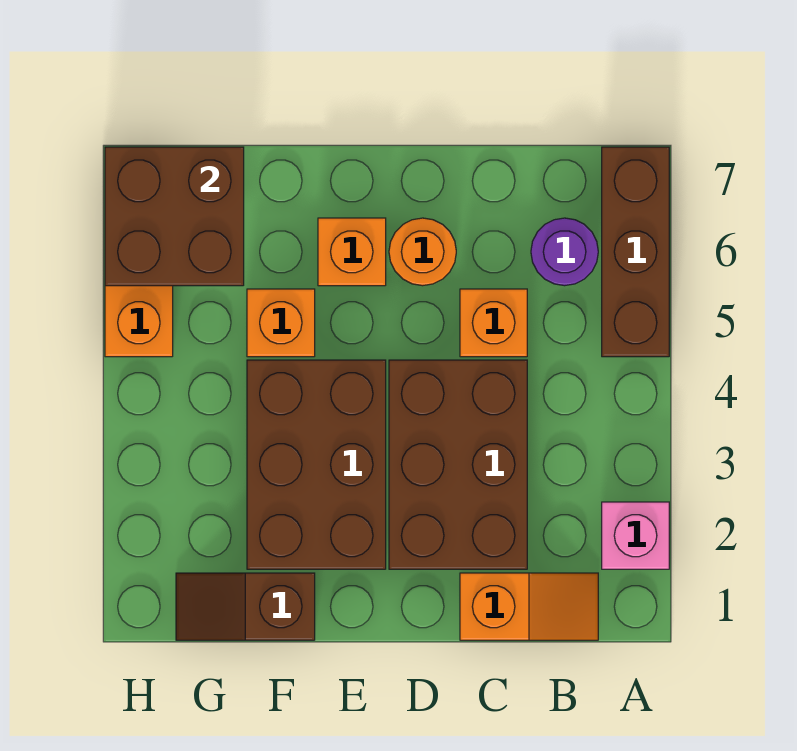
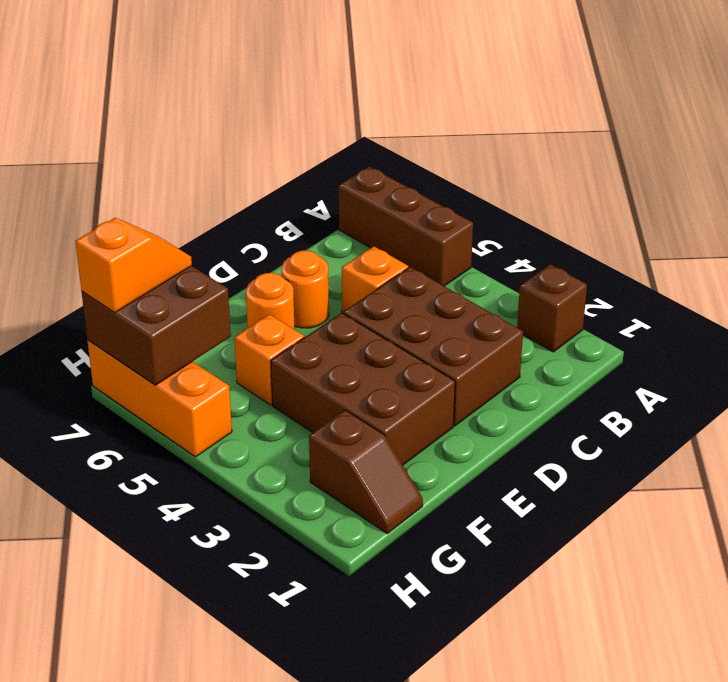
pink 1x1 brick [602,502,669,569] -> brown 1x1 brick [517,264,587,352]
orange 1x2 slope [460,573,598,640] -> orange 1x2 slope moved to [75,218,192,313]
purple 1x1 round brick [531,218,598,286] -> none
orange 1x1 brick [318,218,386,286] -> orange 1x1 round brick [246,273,295,330]
brown 1x2 slope [176,573,315,640] -> brown 1x2 slope turned to [309,410,423,534]

